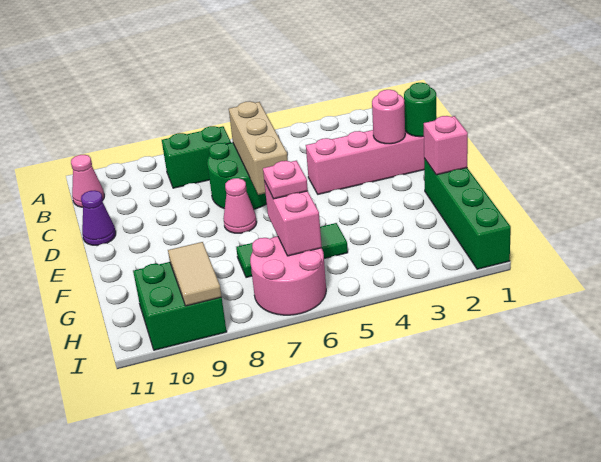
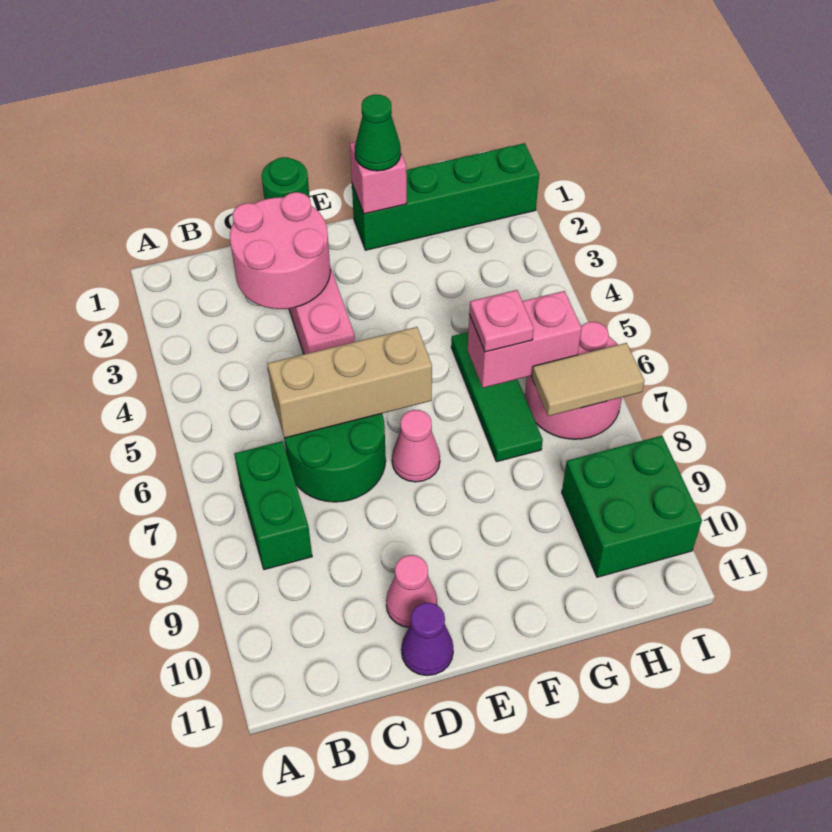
pink 1x1 cone [71,155,104,207] -> pink 1x1 cone moved to [386,555,437,627]
pink 1x1 round brick [372,90,405,144] -> pink 2x2 round brick [230,192,330,309]
none -> green 1x1 cone [355,94,401,171]
tan 1x2 tile [168,242,222,306] -> tan 1x2 tile moved to [532,343,644,416]

